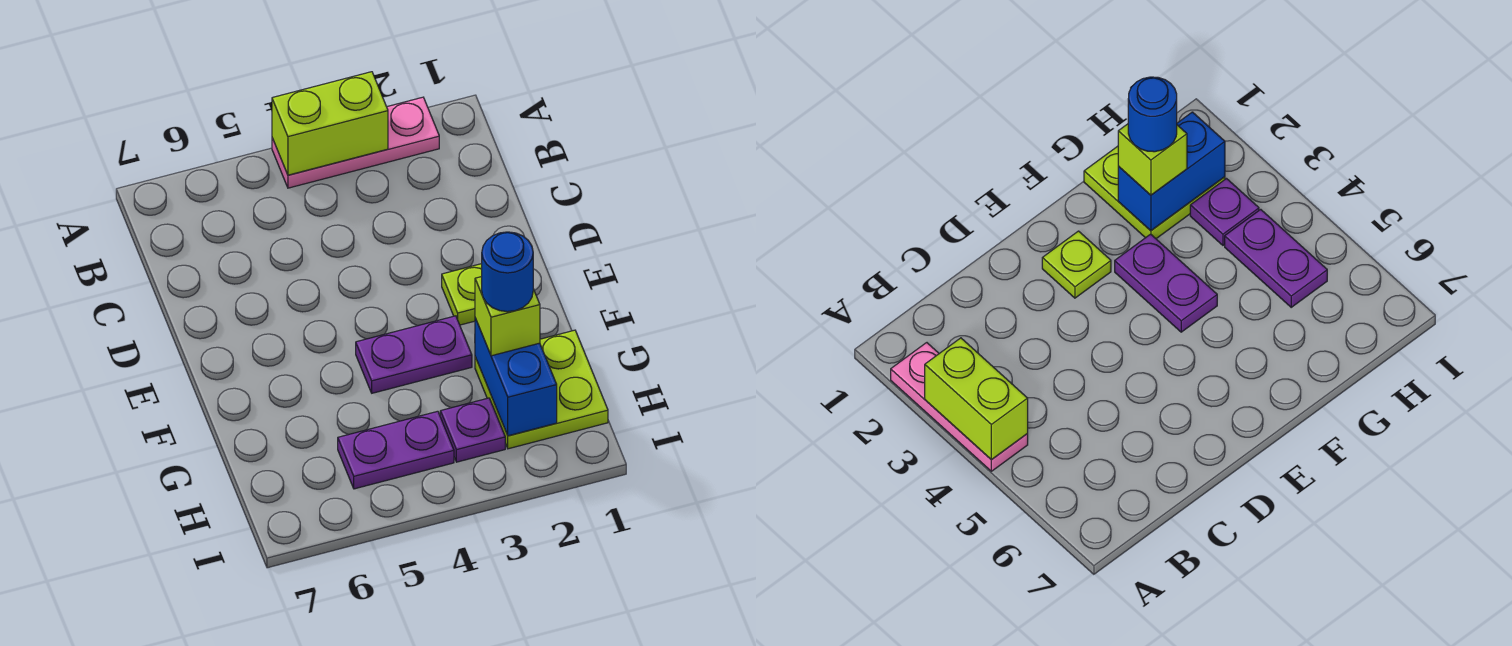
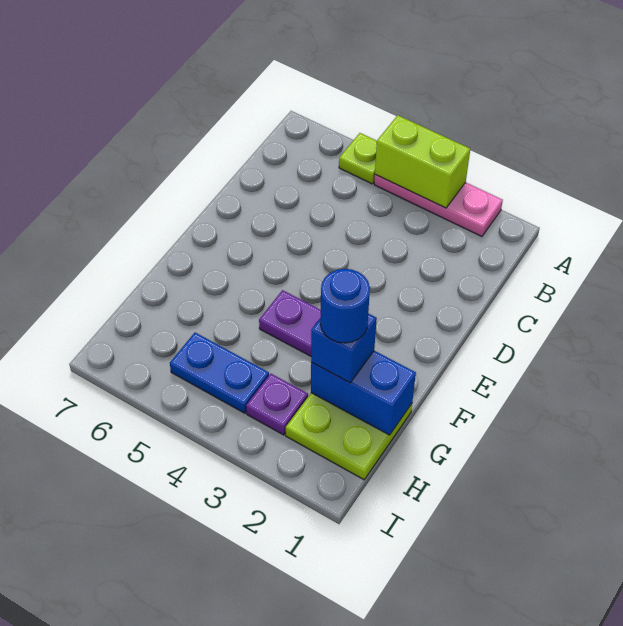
lime 1x1 plate [442,264,482,325] -> lime 1x1 plate moved to [339,133,377,184]
blue 1x2 brick [475,318,557,436] -> blue 1x2 brick turned to [311,351,416,435]
lime 1x1 brick [475,277,540,356] -> blue 1x1 brick [311,313,377,383]
purple 1x2 plate [338,411,454,489] -> blue 1x2 plate [170,333,269,413]

